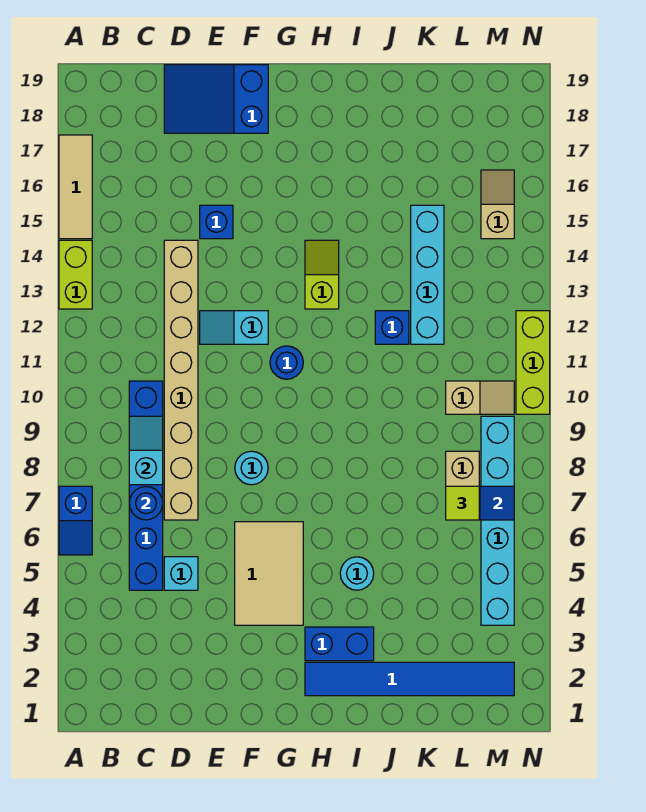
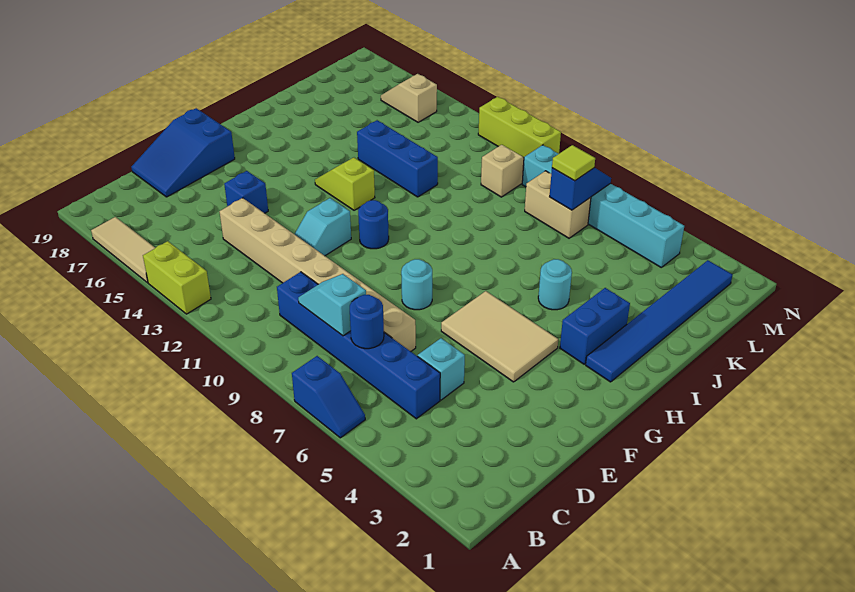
blue 1x1 brick [375,311,409,344] -> blue 1x3 brick [357,120,438,197]
cyan 1x4 brick [411,205,444,344] -> none

